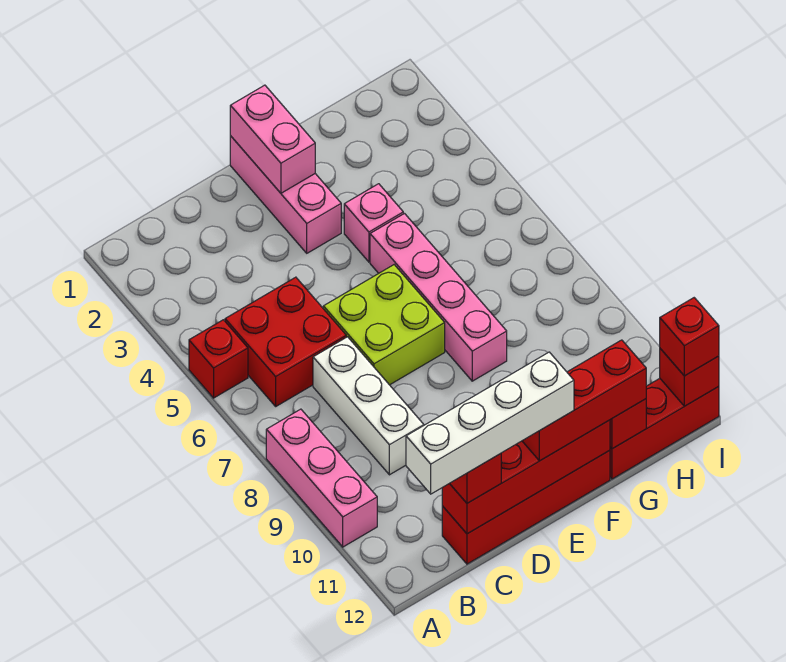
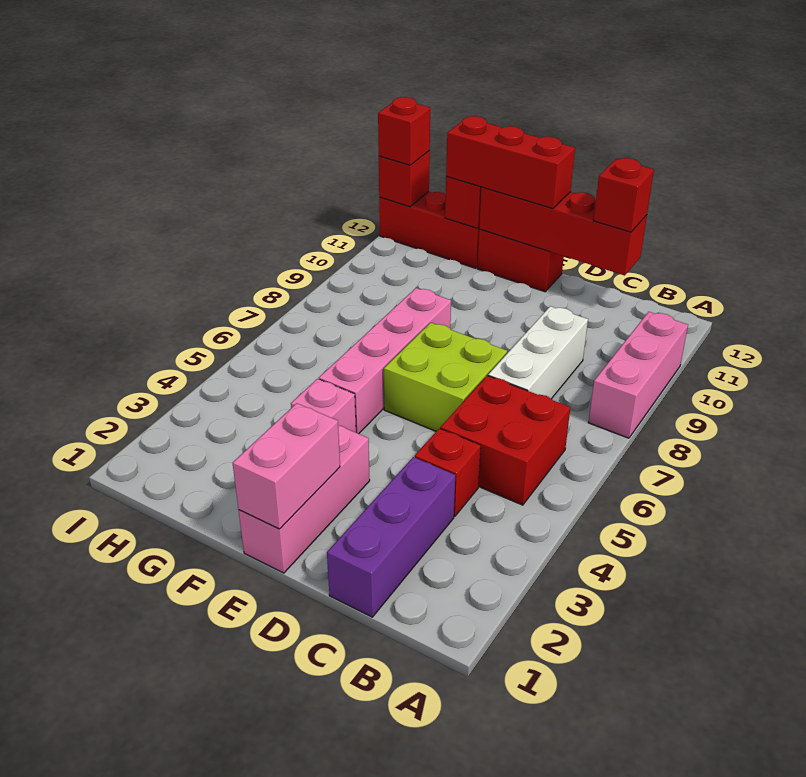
red 1x1 brick [189,320,248,398] -> red 1x1 brick moved to [415,428,481,517]
white 1x4 brick [406,352,574,494] -> none
none -> purple 1x3 brick [327,457,455,617]
red 1x4 brick [442,450,610,564] -> red 1x2 brick [477,229,564,292]

